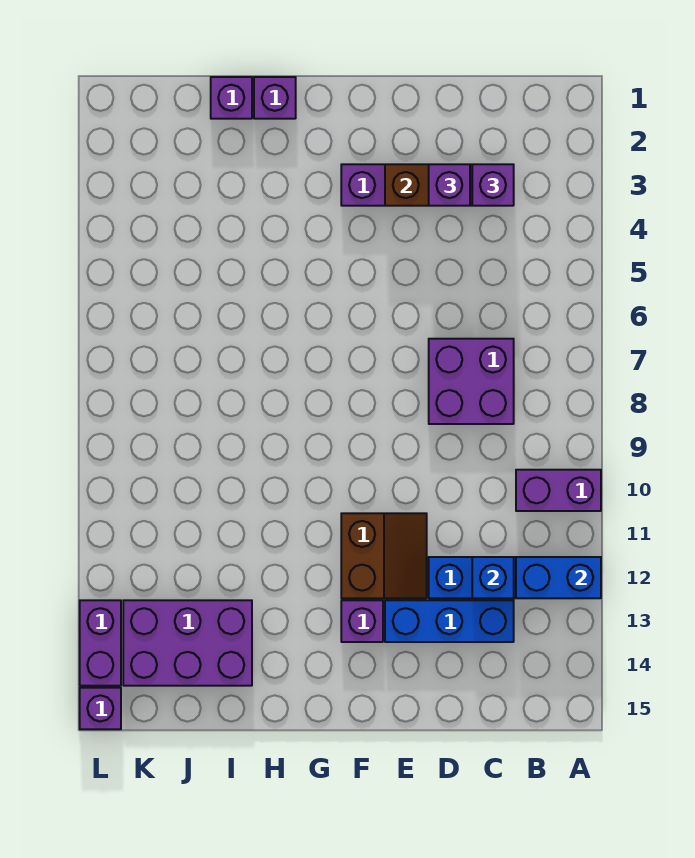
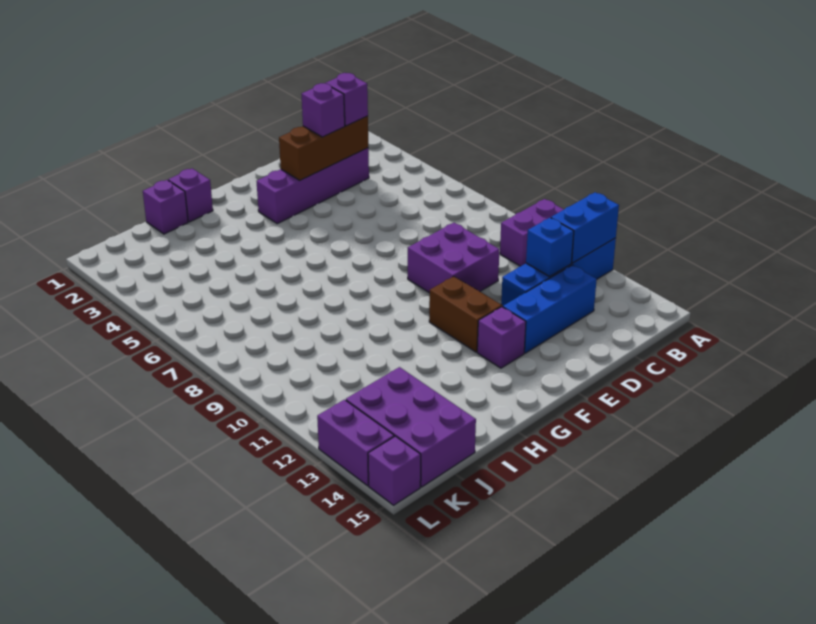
purple 2x2 brick [429,339,514,424] -> purple 2x2 brick moved to [408,223,500,293]
purple 2x3 brick [123,600,252,686] -> purple 2x3 brick turned to [346,367,476,487]

